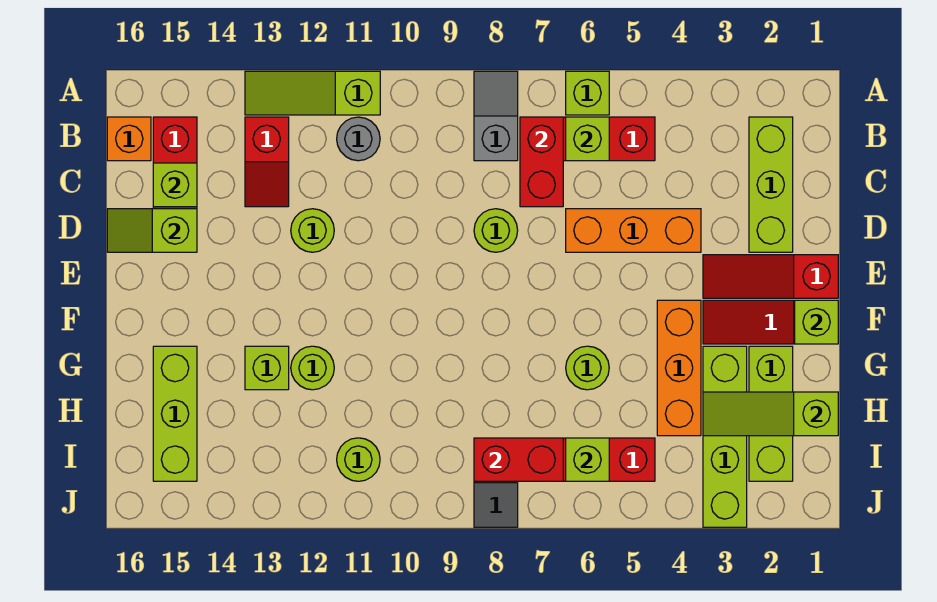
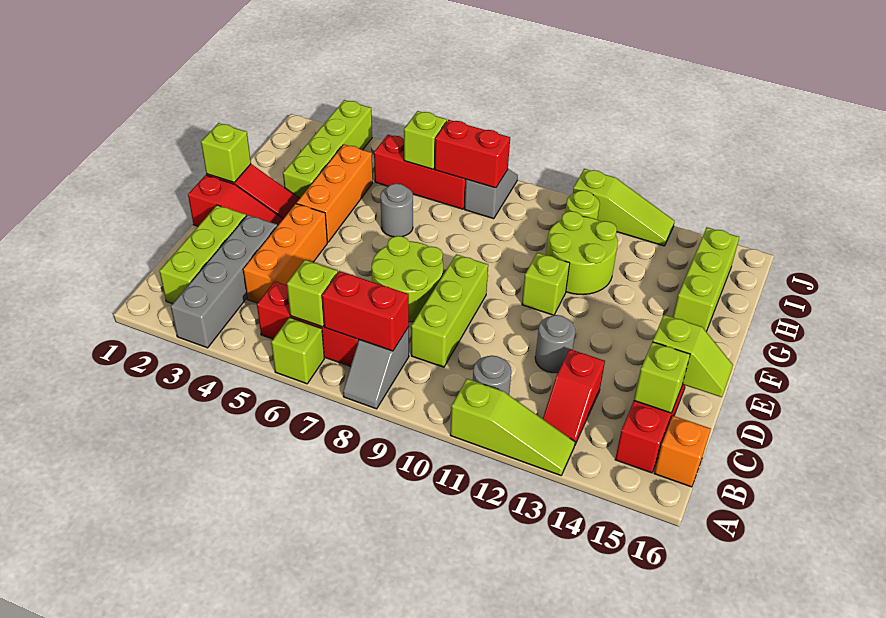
none -> grey 1x4 brick [171,215,277,348]
red 1x2 brick [520,117,563,207] -> red 1x2 brick turned to [322,271,409,351]
red 1x2 slope [245,117,289,207] -> red 1x2 slope turned to [543,349,605,445]
orange 1x3 brick [566,209,701,252] -> orange 1x3 brick turned to [243,204,327,303]
lime 1x1 round brick [474,209,518,252] -> lime 2x2 round brick [372,236,443,322]
lime 1x1 round brick [291,209,334,252] -> grey 1x1 round brick [535,315,576,373]
lime 1x3 brick [749,346,793,481] -> lime 1x3 brick moved to [411,254,488,367]
lime 1x1 round brick [566,346,609,390] -> grey 1x1 round brick [380,184,413,237]
lime 1x1 round brick [291,346,334,390] -> lime 2x2 round brick [546,211,618,294]
lime 1x1 brick [245,346,289,390] -> lime 1x1 brick moved to [522,253,570,315]
lime 1x3 slope [703,392,838,436] -> lime 1x3 slope moved to [573,169,675,246]

